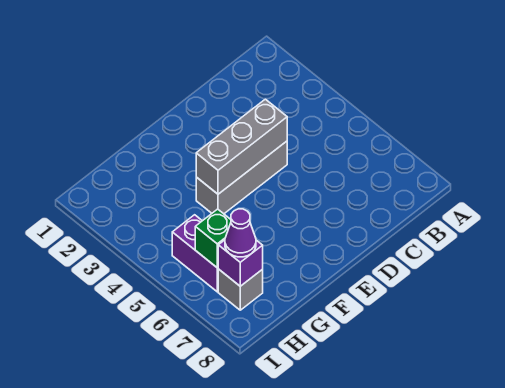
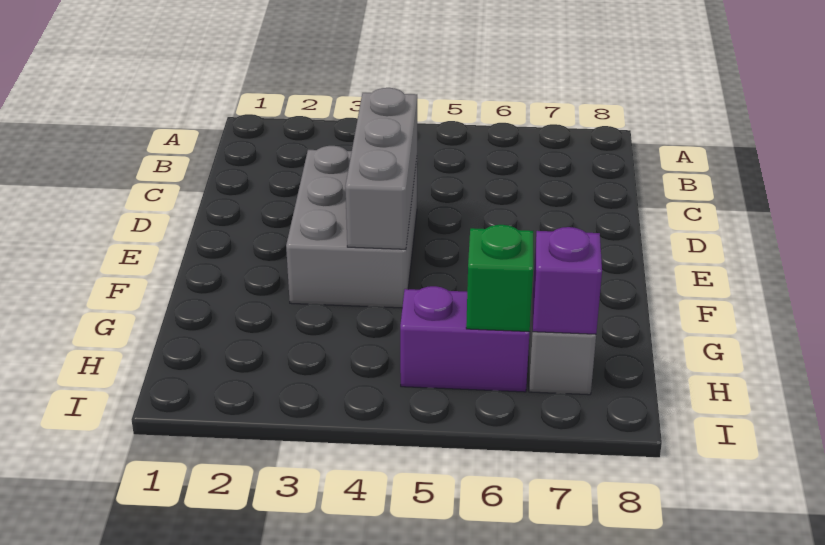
grey 1x3 brick [196,141,287,214] -> grey 2x3 brick [286,146,417,308]
purple 1x1 cone [225,209,256,257] -> none

